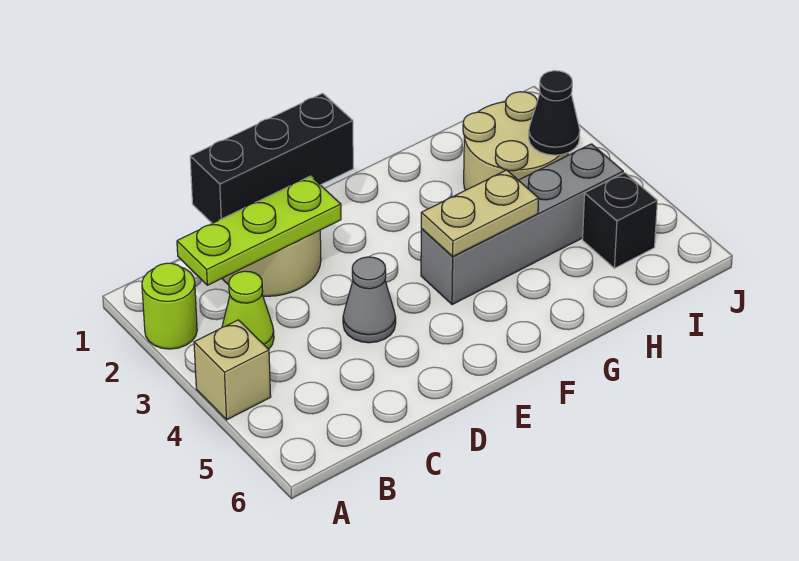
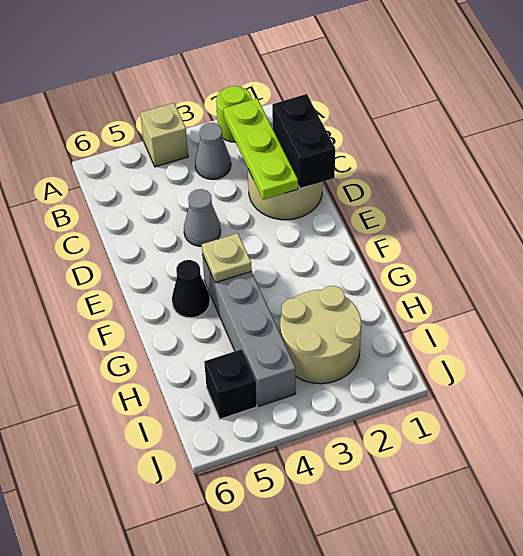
lime 1x1 cone [222,271,274,349] -> grey 1x1 cone [195,123,231,179]
black 1x3 brick [190,93,353,223] -> black 1x2 brick [272,94,335,189]
tan 1x2 plate [421,170,539,257] -> tan 1x1 plate [202,233,252,283]
black 1x1 cone [529,71,580,155] -> black 1x1 cone moved to [172,260,210,318]

